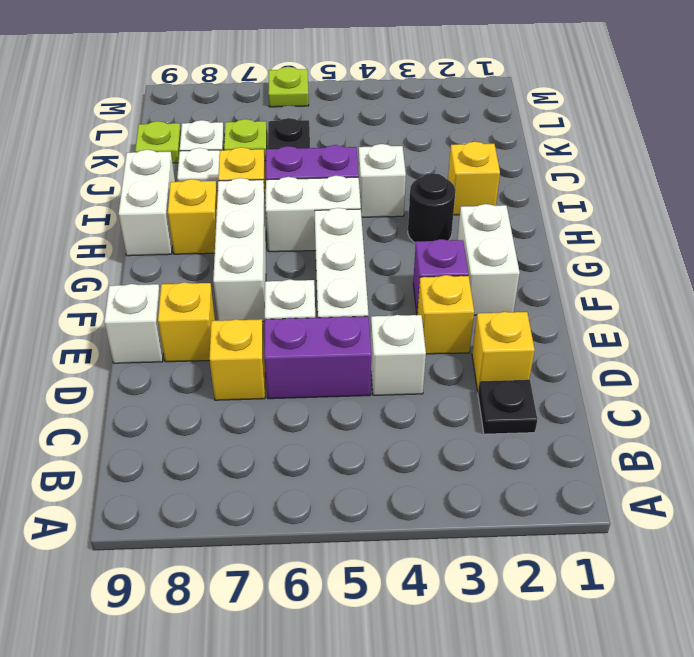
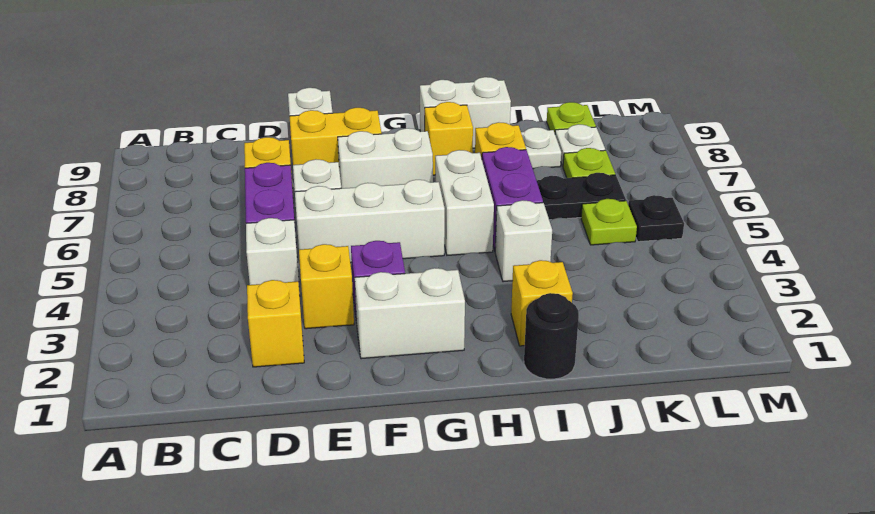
black 1x1 plate [478,380,537,434] -> black 1x1 plate moved to [628,195,684,242]
yellow 1x1 brick [158,282,215,362] -> yellow 1x2 brick [289,108,382,165]
white 1x3 brick [213,178,266,321] -> white 1x2 brick [338,128,433,188]
black 1x1 round brick [408,173,456,243] -> black 1x1 round brick moved to [524,293,579,379]
lime 1x1 plate [268,67,309,107] -> lime 1x1 plate moved to [581,199,637,245]

